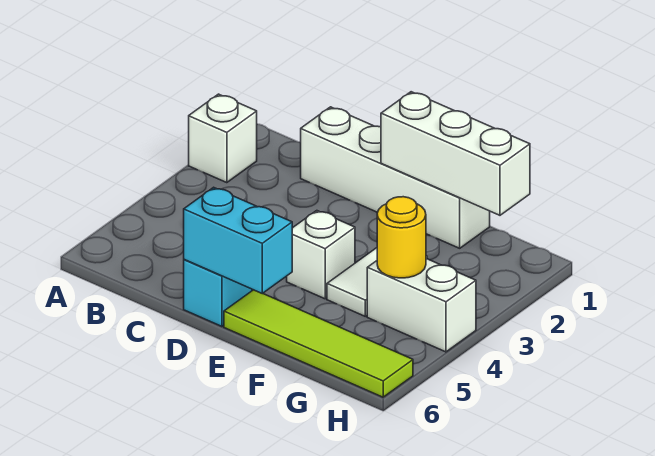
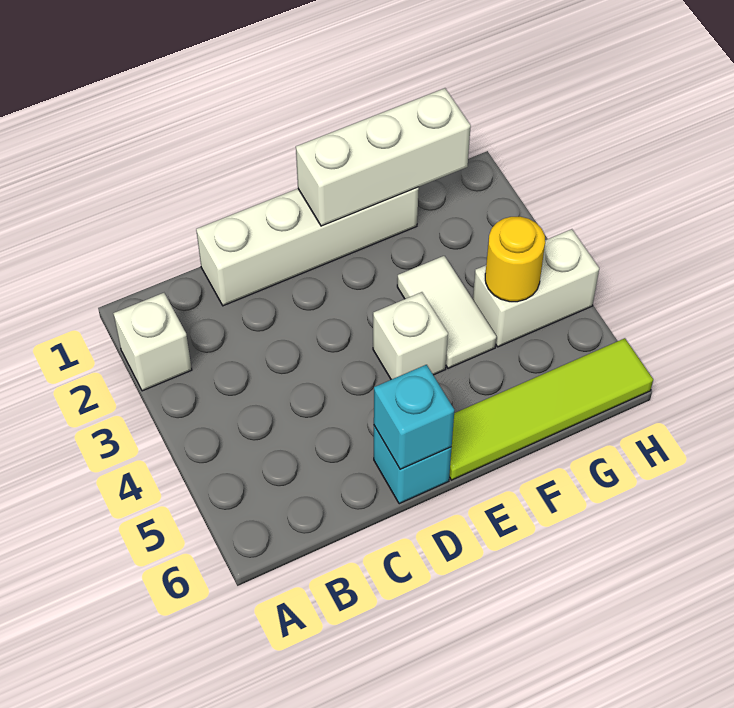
cyan 1x2 brick [184,187,292,293] -> cyan 1x1 brick [374,365,454,470]

